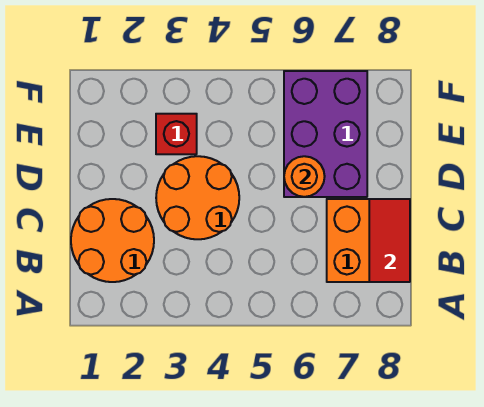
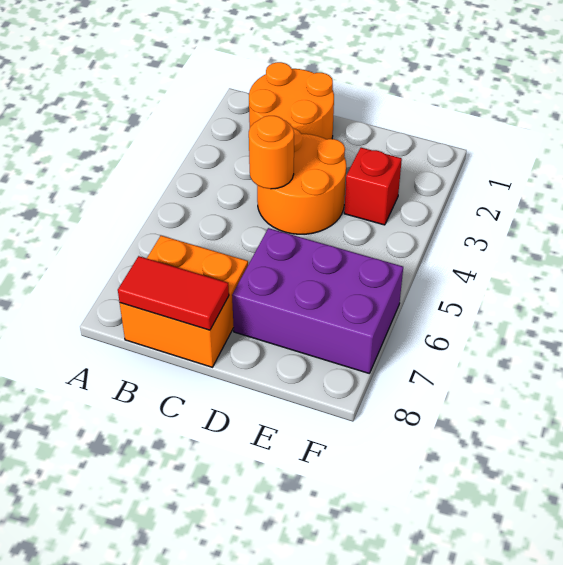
orange 1x1 round brick [284,156,325,197] -> orange 1x1 round brick moved to [249,116,294,189]

